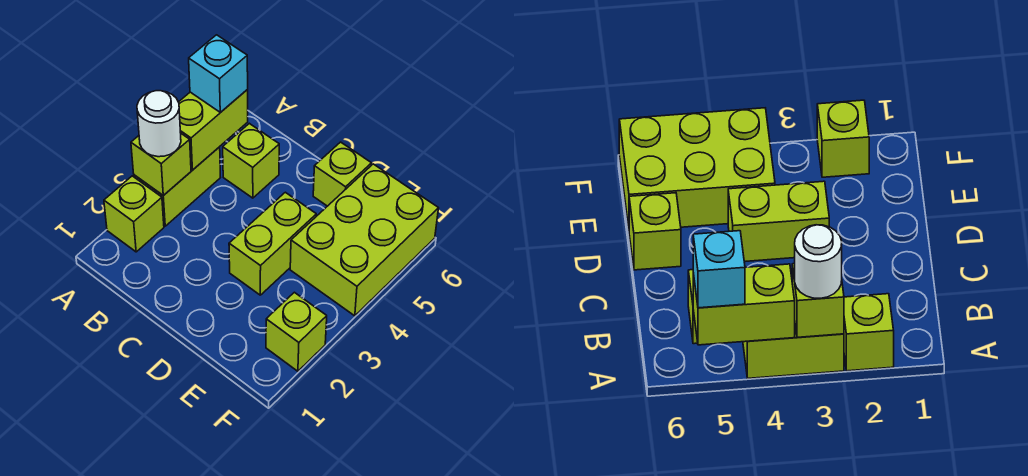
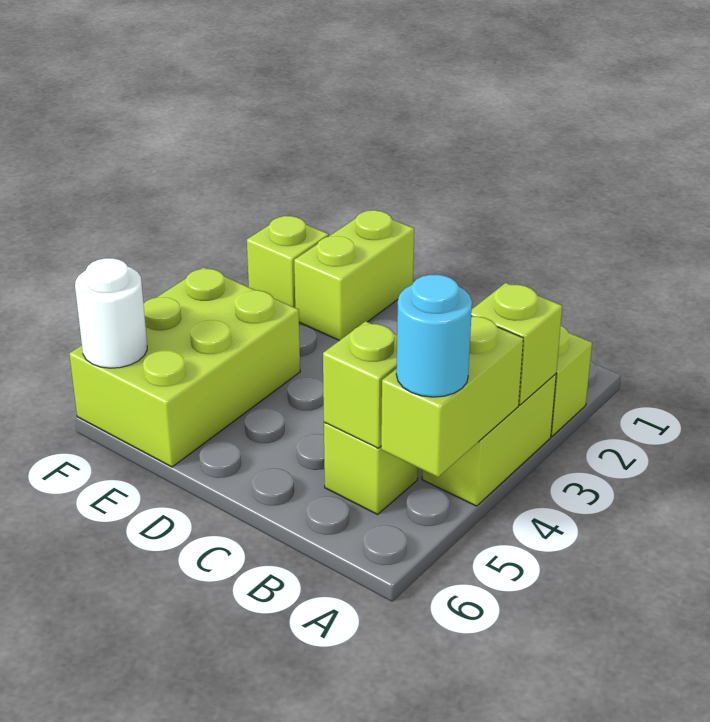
white 1x1 round brick [137,91,181,157] -> white 1x1 round brick moved to [75,258,147,368]
cyan 1x1 brick [189,35,248,112] -> cyan 1x1 round brick [396,274,472,397]
lime 1x2 brick [229,192,316,295] -> lime 1x2 brick moved to [294,210,414,341]
lime 1x1 brick [313,142,372,206] -> lime 1x1 brick moved to [323,321,397,448]

